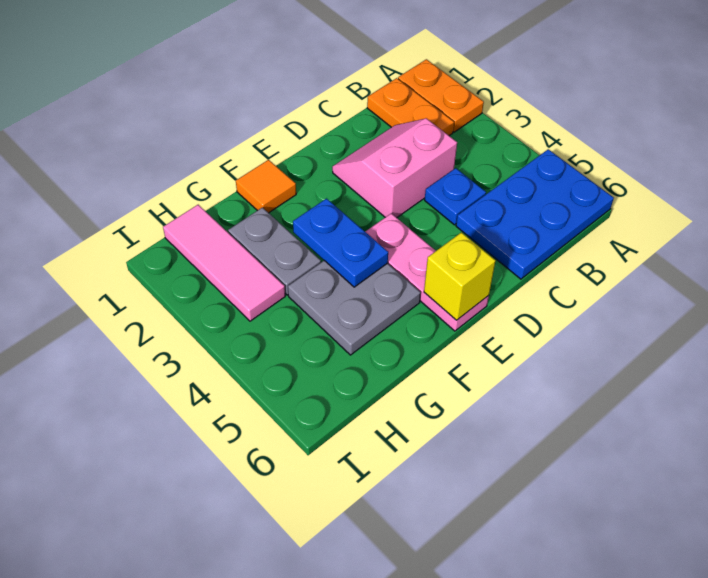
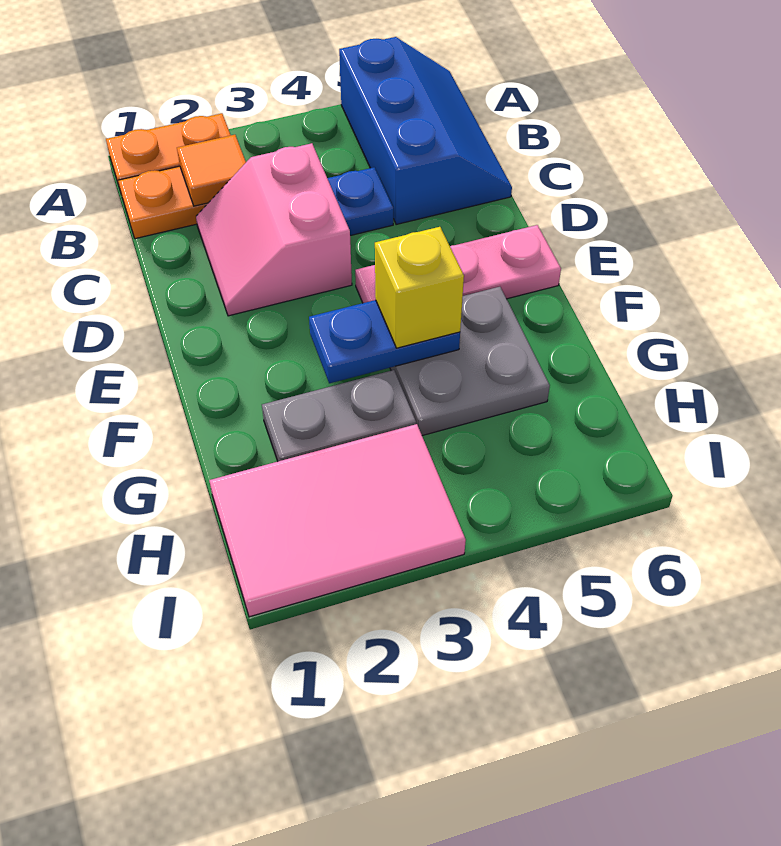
blue 2x3 plate [456,149,614,279] -> blue 2x3 slope [339,37,512,224]
yellow 1x1 brick [424,232,495,320] -> yellow 1x1 brick moved to [375,227,464,348]
orange 1x1 tile [236,160,296,213] -> orange 1x1 tile moved to [177,135,246,206]
pink 1x3 tile [163,205,285,321] -> pink 2x3 tile [209,424,466,617]

